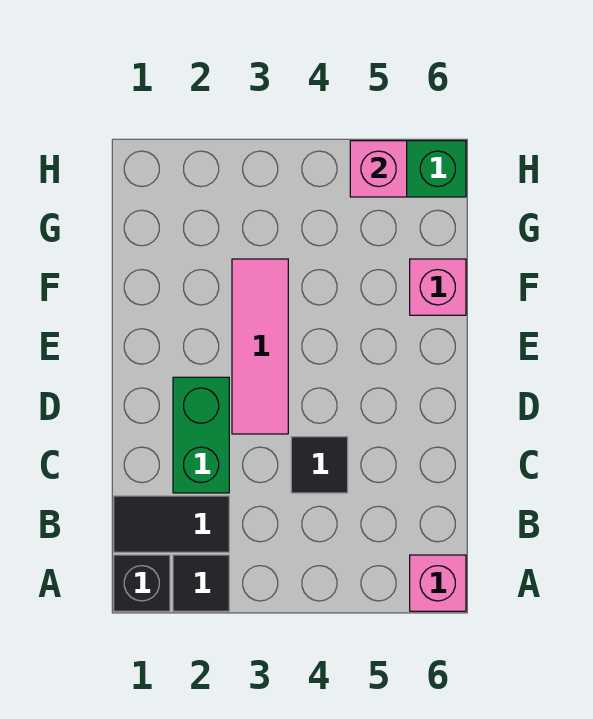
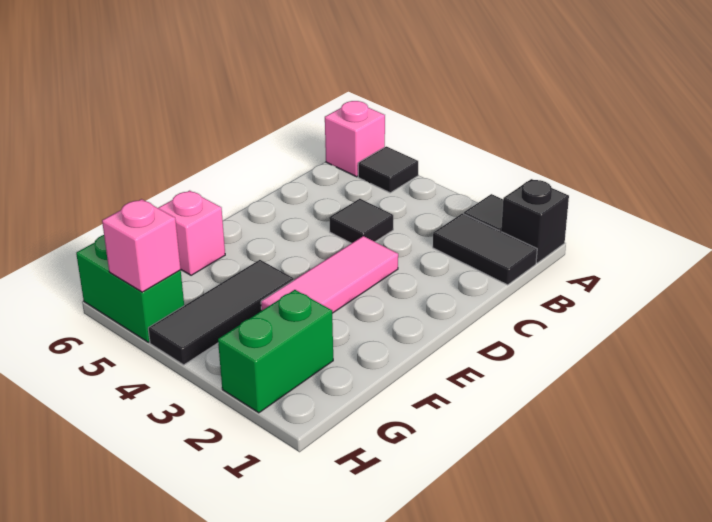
none -> black 1x1 tile [358,146,418,193]
green 1x2 brick [173,377,229,493] -> green 1x2 brick moved to [218,290,333,413]
none -> black 1x3 tile [148,260,294,365]

